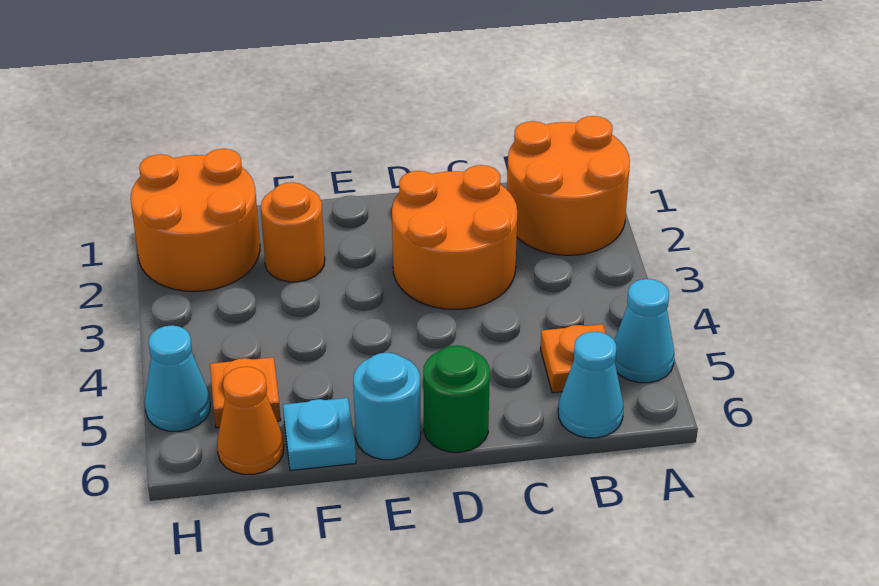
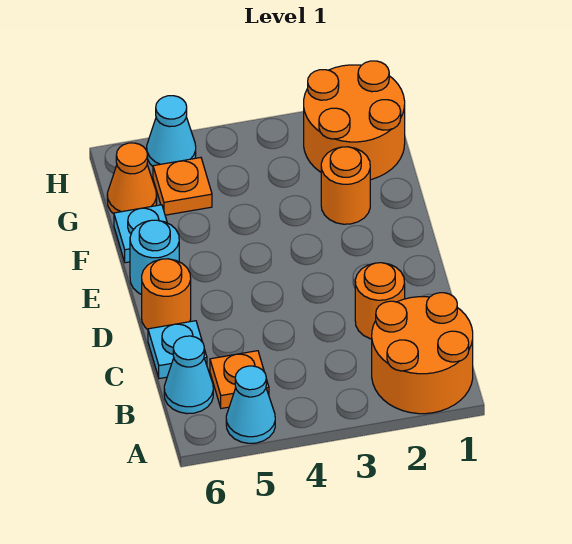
orange 2x2 round brick [392,165,517,310] -> orange 1x1 round brick [355,263,405,339]
none -> cyan 1x1 plate [148,321,207,379]
green 1x1 round brick [423,346,490,452] -> orange 1x1 round brick [142,259,191,330]

